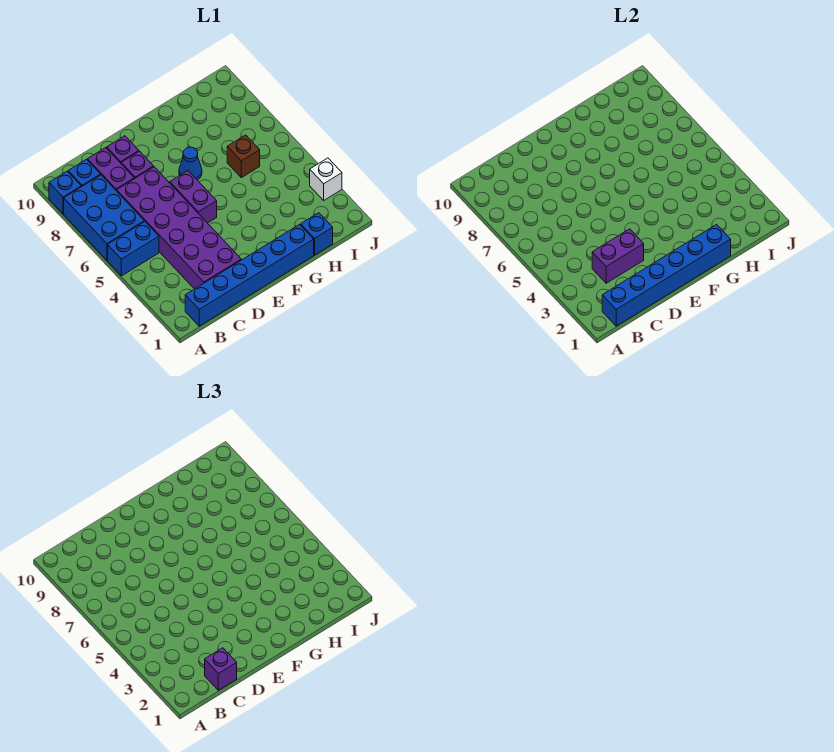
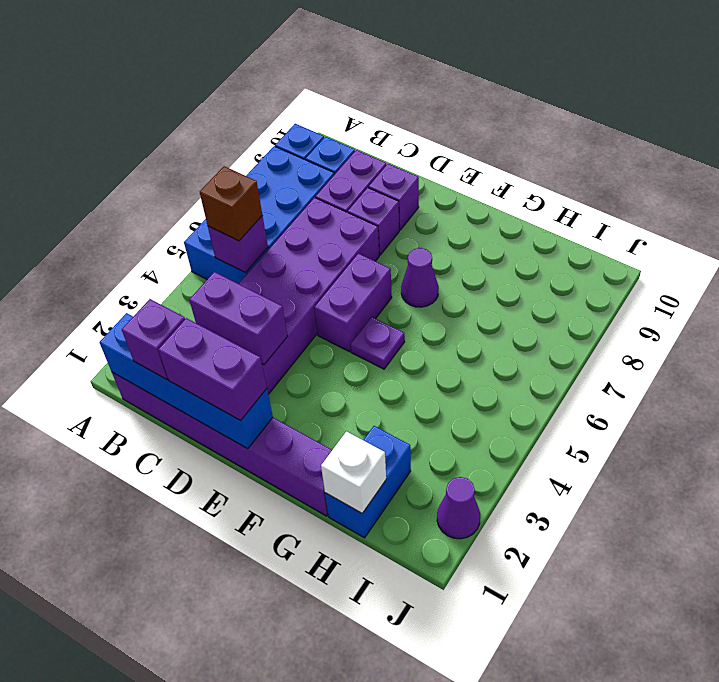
blue 1x6 brick [185,225,314,326] -> purple 1x6 brick [112,372,332,516]
blue 1x6 brick [602,225,731,326] -> blue 1x4 brick [100,313,273,449]
none -> purple 1x1 brick [208,216,268,273]
none -> purple 1x2 brick [158,318,267,421]
none -> purple 1x1 plate [351,317,405,369]
blue 1x1 cone [179,147,202,180] -> purple 1x1 cone [401,248,439,307]
blue 1x1 brick [301,213,333,255] -> blue 1x2 brick [325,426,411,538]
brown 1x1 brick [227,135,260,178] -> brown 1x1 brick moved to [200,166,262,241]
none -> purple 1x1 cone [437,477,480,539]
white 1x1 brick [310,158,342,200] -> white 1x1 brick moved to [321,432,386,513]

